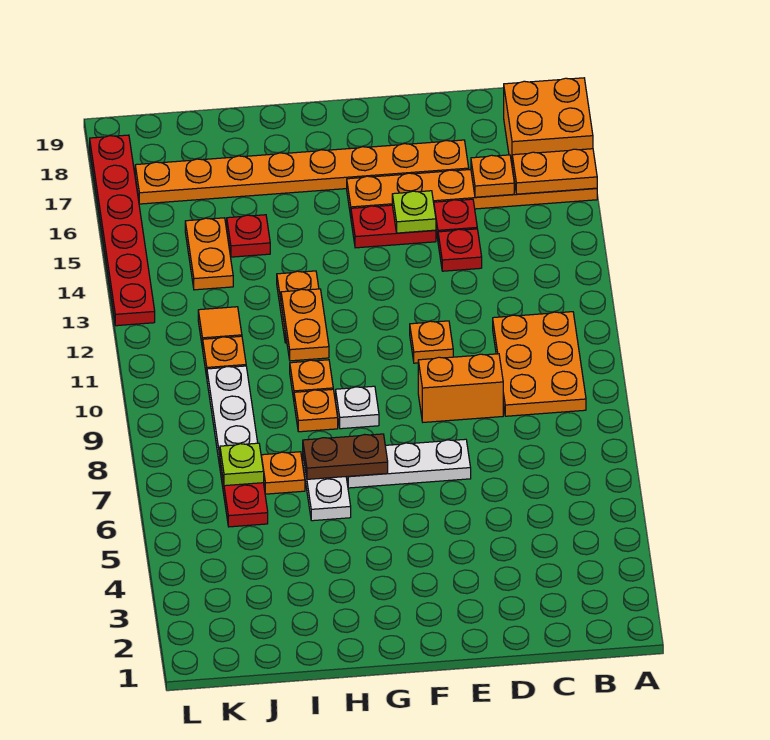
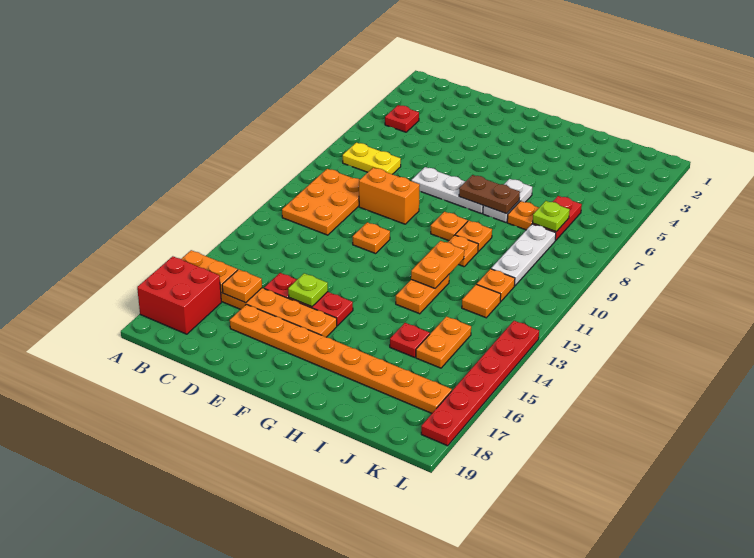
orange 2x2 brick [504,78,593,163] -> red 2x2 brick [137,256,221,334]
none -> yellow 1x2 plate [343,143,401,174]
red 1x1 plate [438,229,482,271] -> red 1x1 plate moved to [385,105,419,132]
white 1x1 plate [336,386,379,429] -> orange 1x1 plate [431,212,468,241]

